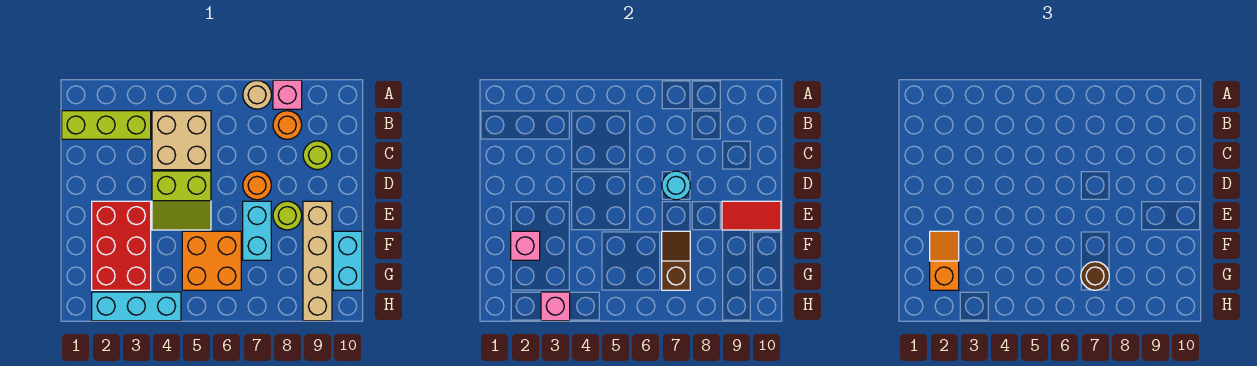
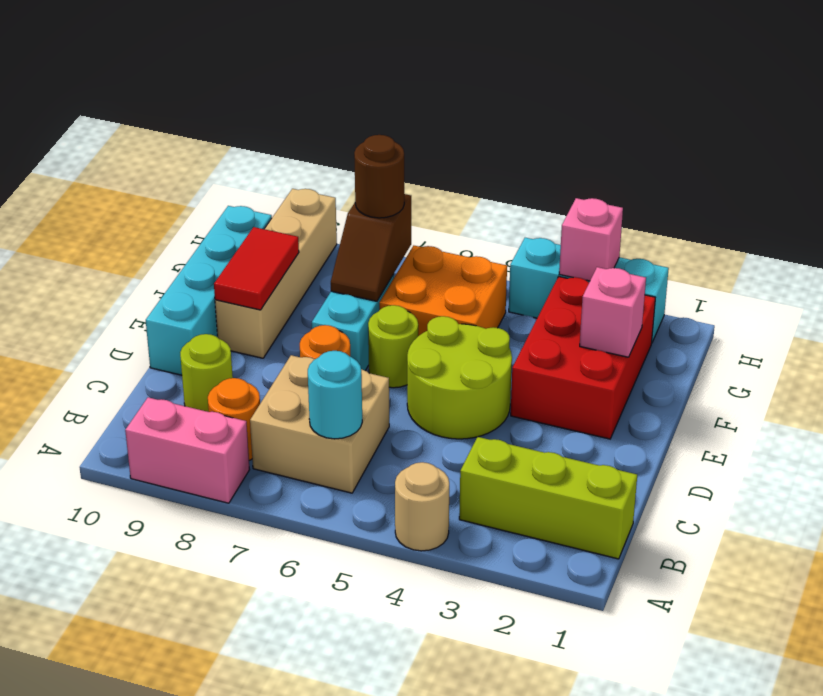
tan 1x1 round brick [243,81,271,109] -> tan 1x1 round brick moved to [395,462,449,551]
pink 1x1 brick [273,80,302,109] -> pink 1x2 brick [125,397,250,503]
tan 2x2 brick [152,111,211,170] -> tan 2x2 brick moved to [250,355,389,493]
lime 2x2 slope [152,171,211,230] -> lime 2x2 round brick [407,316,512,439]
cyan 1x1 round brick [662,171,690,200] -> cyan 1x1 round brick moved to [308,351,362,439]
lime 1x1 round brick [273,201,302,230] -> lime 1x1 round brick moved to [368,305,418,388]
red 1x2 tile [722,201,781,230] -> red 1x2 tile turned to [214,227,299,310]
orange 1x2 slope [930,231,959,290] -> none
cyan 1x2 brick [333,231,362,290] -> cyan 1x4 brick [146,206,272,375]

